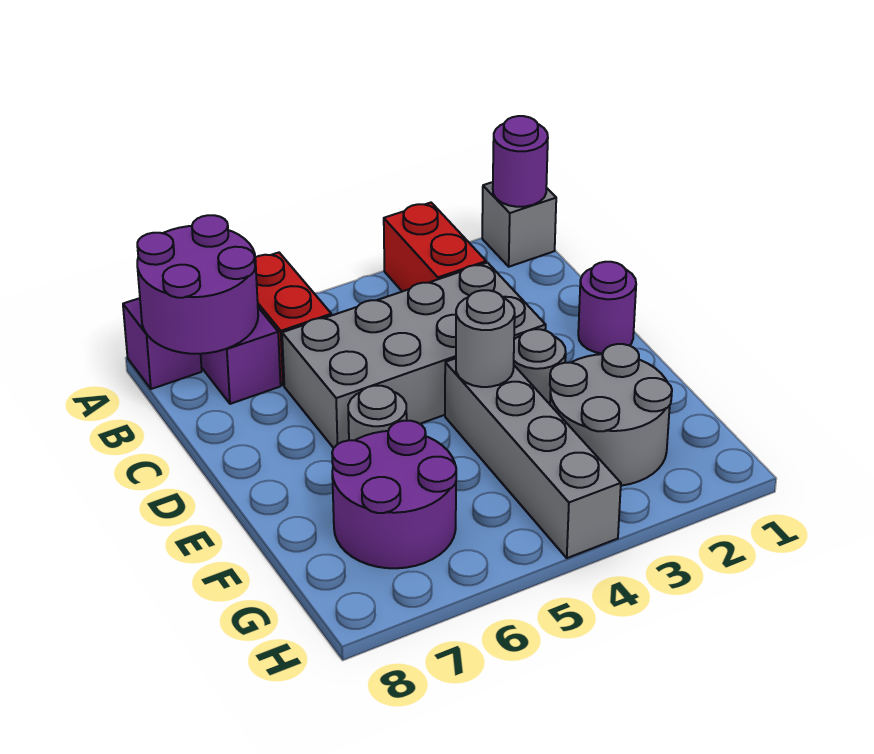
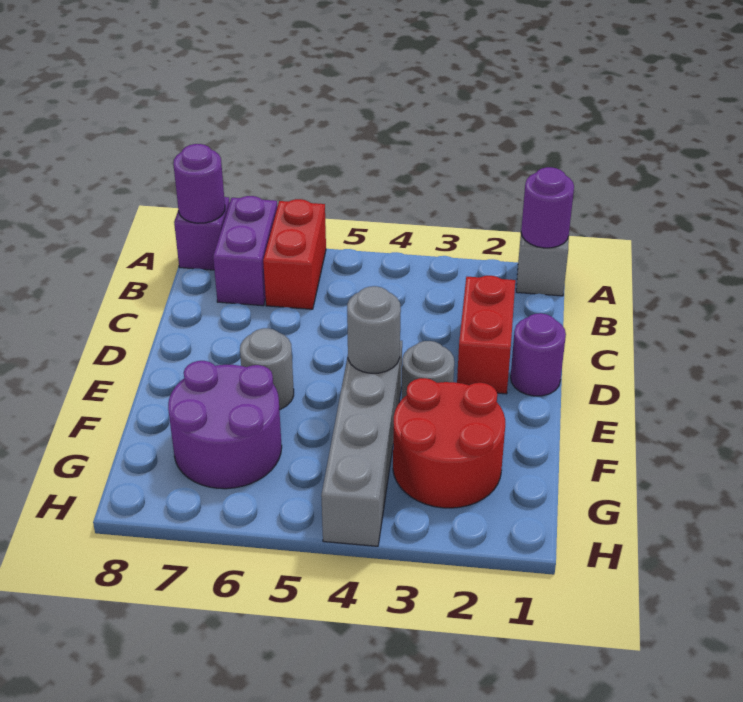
red 1x2 brick [384,203,486,292] -> red 1x2 brick moved to [457,276,515,394]
purple 2x2 round brick [137,215,258,354] -> purple 1x1 round brick [173,144,225,223]
grey 2x4 brick [282,263,546,448] -> none
grey 2x2 round brick [550,344,672,486] -> red 2x2 round brick [393,378,505,508]

